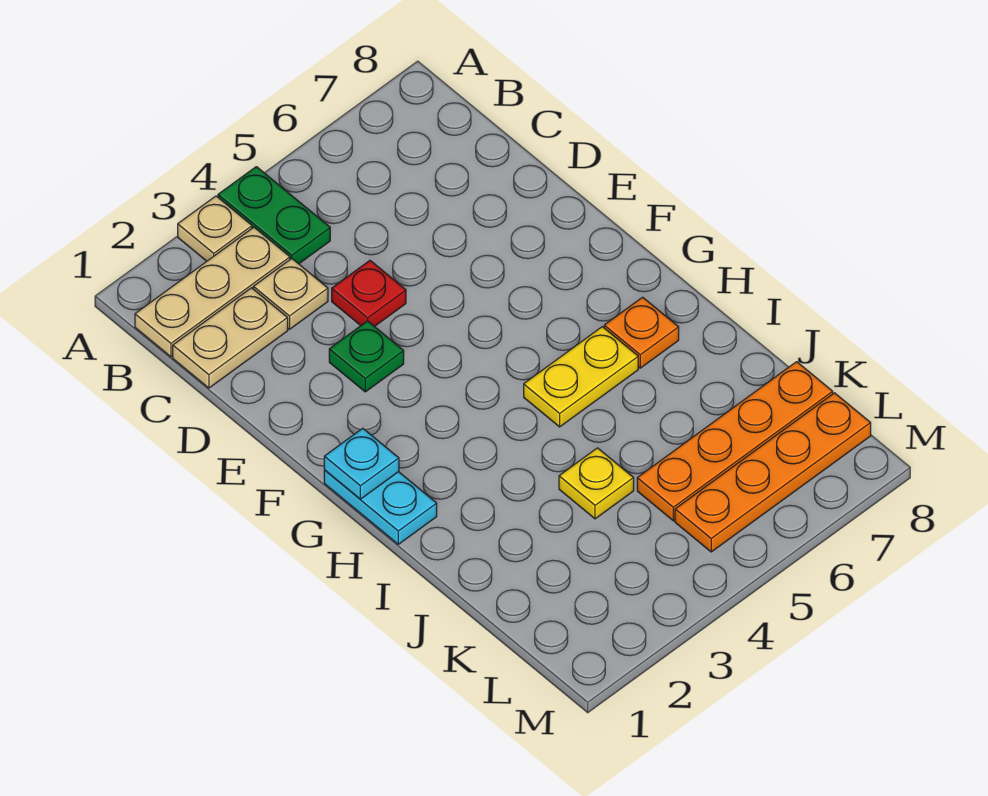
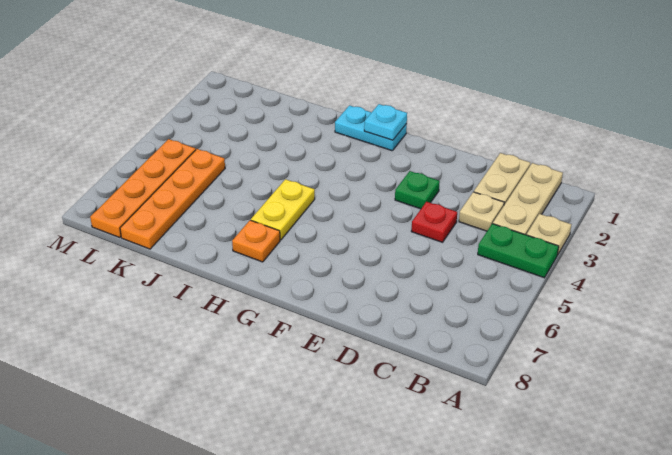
yellow 1x1 plate [559,448,634,519] -> none

